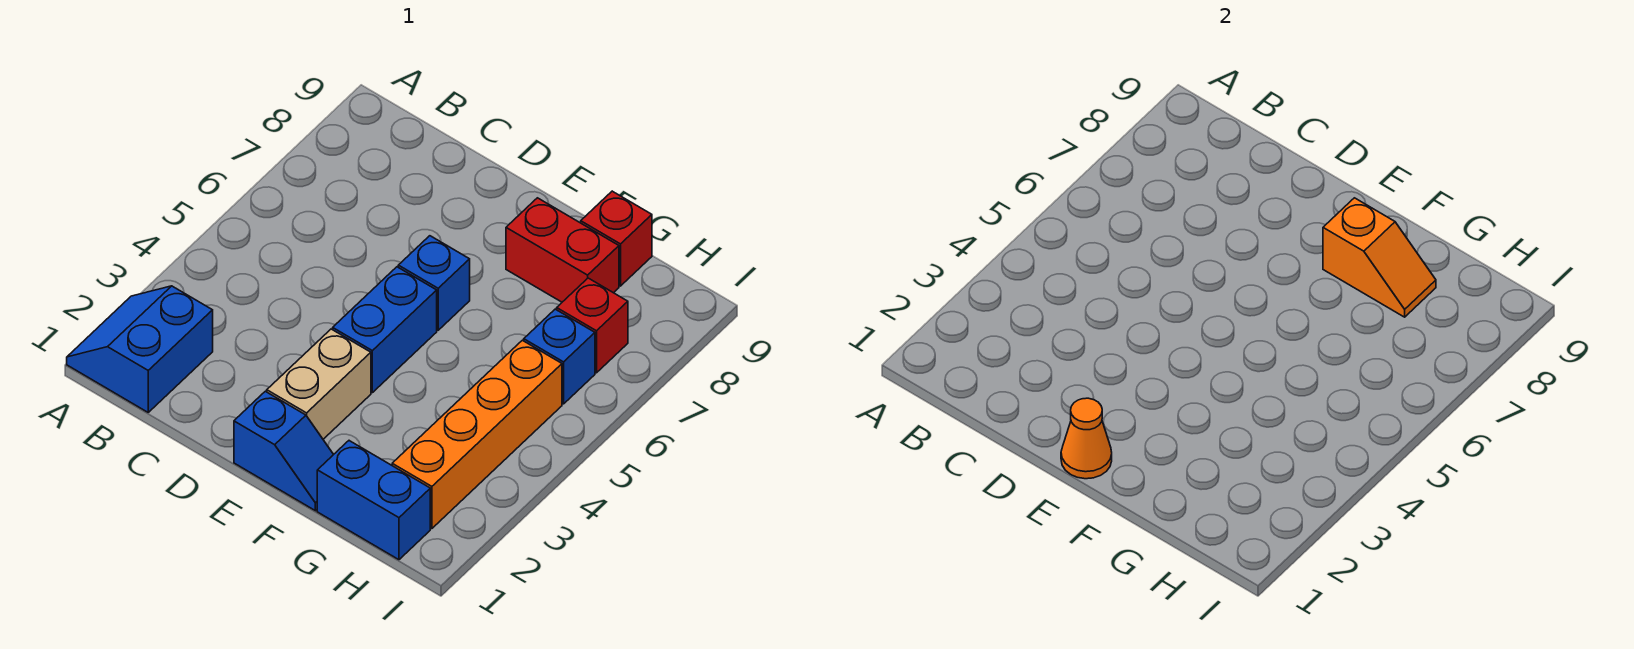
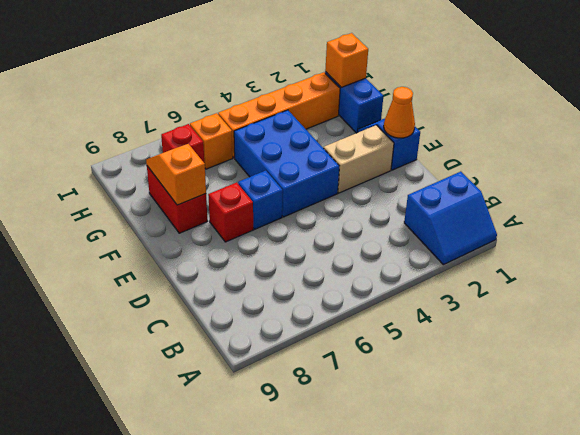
blue 1x2 brick [333,267,437,393] -> blue 2x3 brick [234,110,339,217]
red 1x1 brick [581,191,652,286] -> red 1x1 brick moved to [208,182,253,242]
none -> orange 1x1 brick [325,33,368,87]
blue 1x1 brick [524,309,595,404] -> orange 1x1 brick [190,113,233,169]

